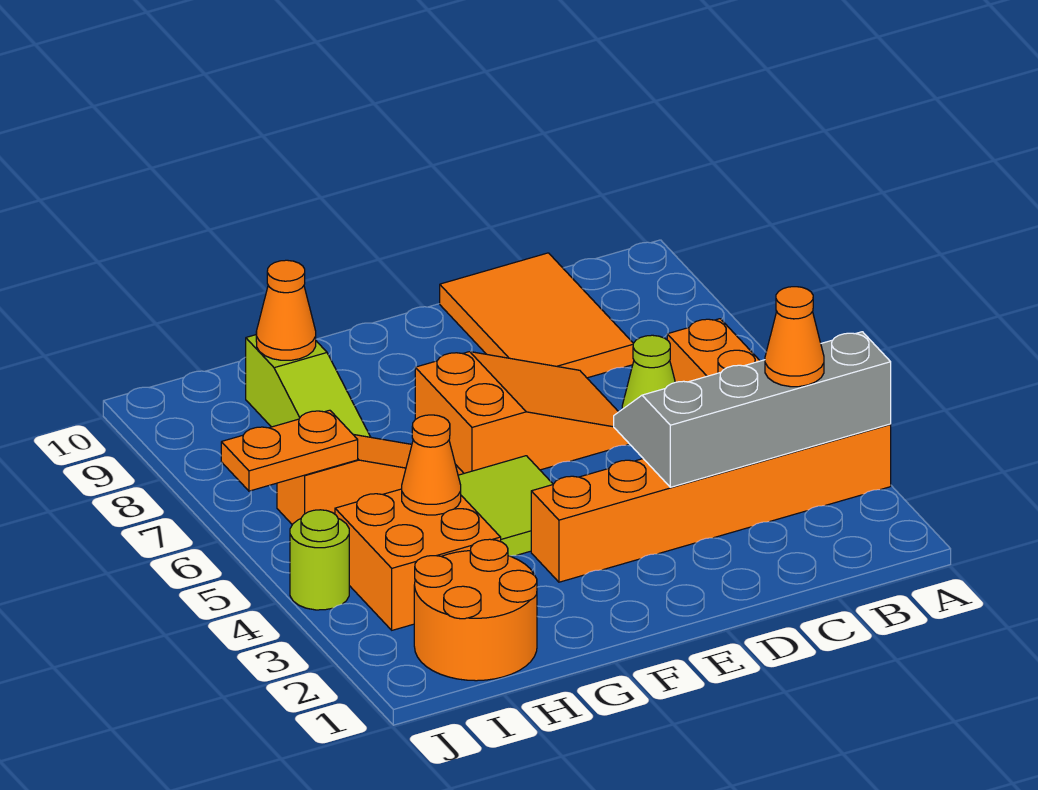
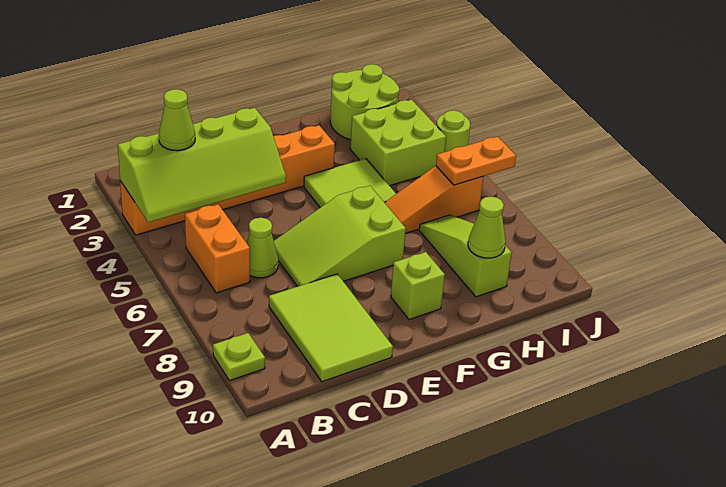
grey 2x4 slope [614,332,891,487] -> lime 2x4 slope [118,108,286,222]
none -> lime 1x1 plate [213,333,265,381]
orange 1x1 cone [765,287,824,387] -> lime 1x1 cone [159,89,195,151]
orange 2x3 tile [440,253,634,378] -> lime 2x3 tile [269,274,393,382]
orange 2x3 slope [415,352,629,473] -> lime 2x3 slope [274,186,406,286]
none -> lime 1x1 brick [391,252,445,320]
orange 2x2 round brick [414,539,537,681] -> lime 2x2 round brick [330,64,399,140]
orange 2x2 brick [335,489,501,630] -> lime 2x2 brick [350,100,446,186]
orange 1x1 cone [402,415,461,515] -> none
orange 1x1 cone [256,260,316,360] -> lime 1x1 cone [468,196,506,258]

